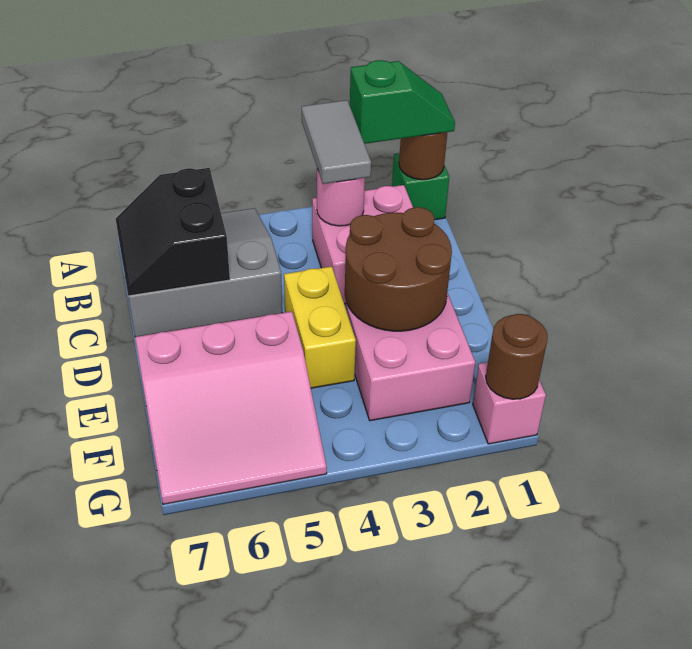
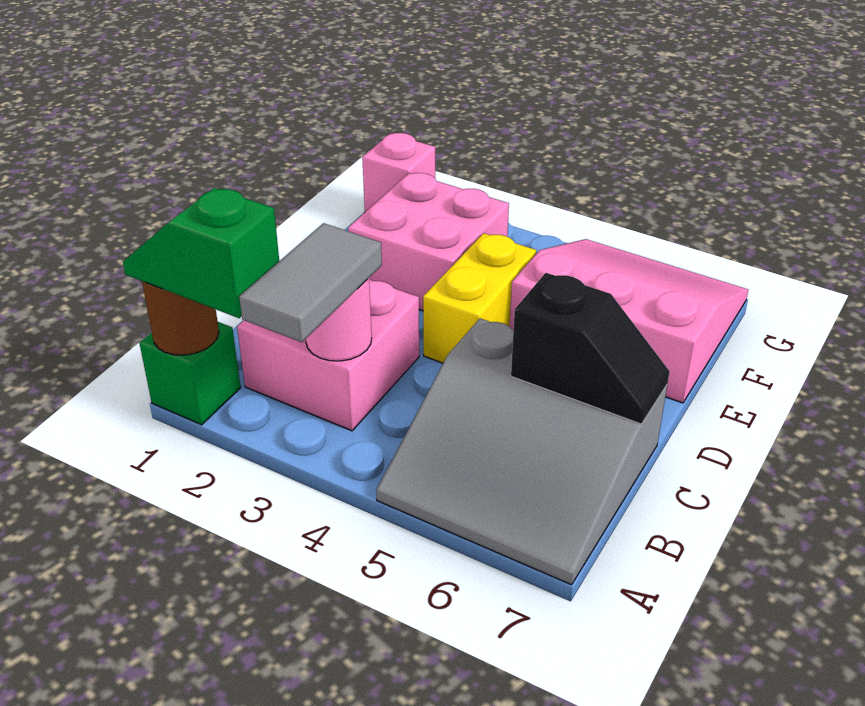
black 2x2 slope [116,168,230,296] -> black 1x2 slope [511,273,670,424]
brown 2x2 round brick [345,207,452,331] -> none
brown 1x1 round brick [486,314,548,399] -> none

